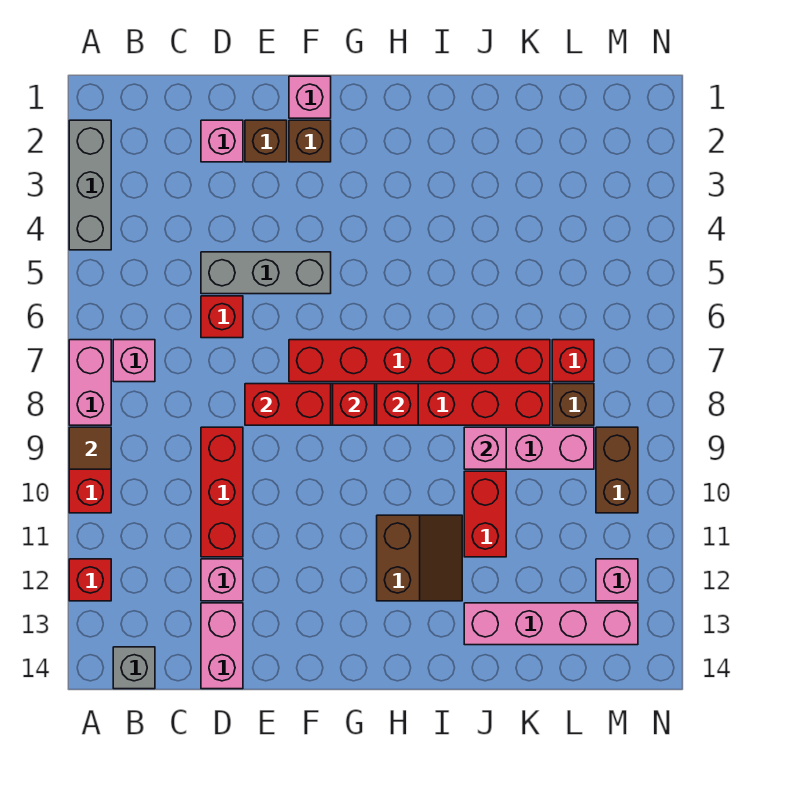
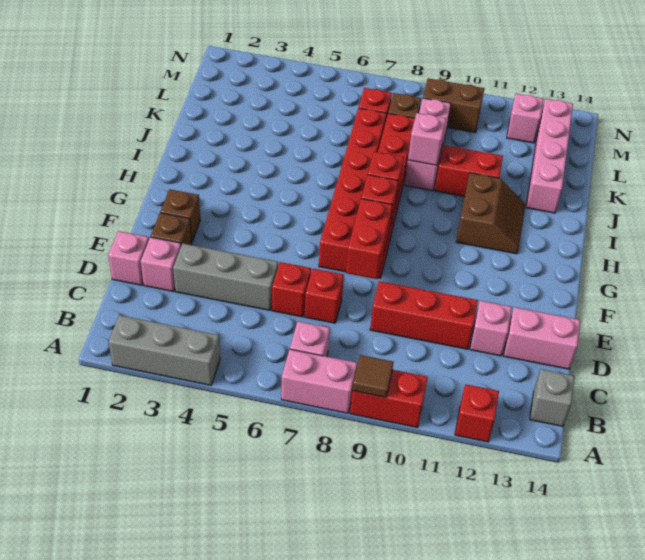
grey 1x3 brick [201,252,331,294] -> grey 1x3 brick turned to [173,243,278,310]
none -> red 1x1 brick [305,269,344,323]
pink 1x1 brick [289,76,331,118] -> pink 1x1 brick moved to [108,231,149,285]
brown 2x2 slope [377,515,462,601] -> brown 2x2 slope turned to [456,173,525,254]

